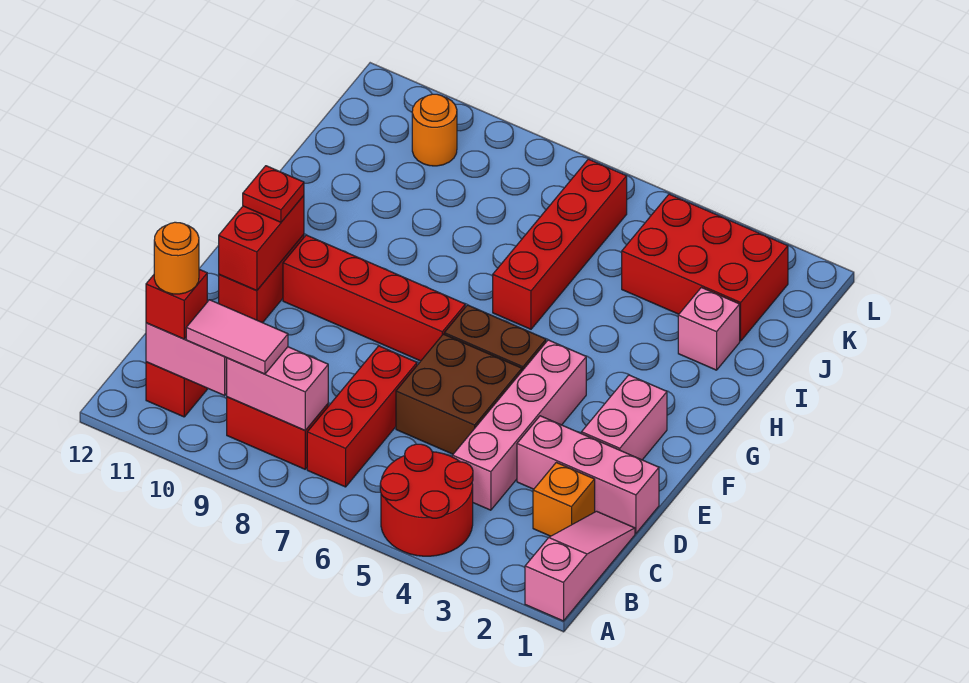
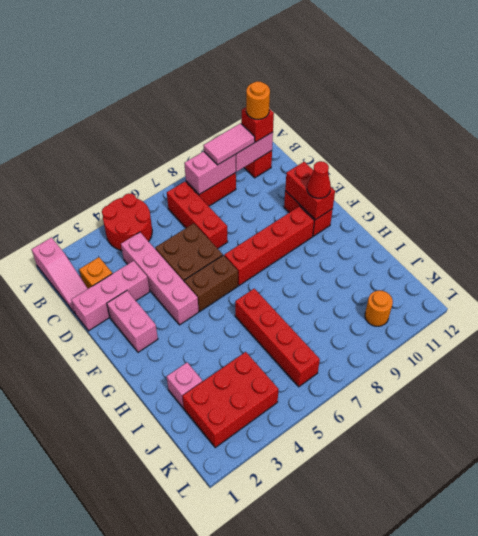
red 1x1 plate [243,166,304,222] -> red 1x1 cone [307,161,331,198]

